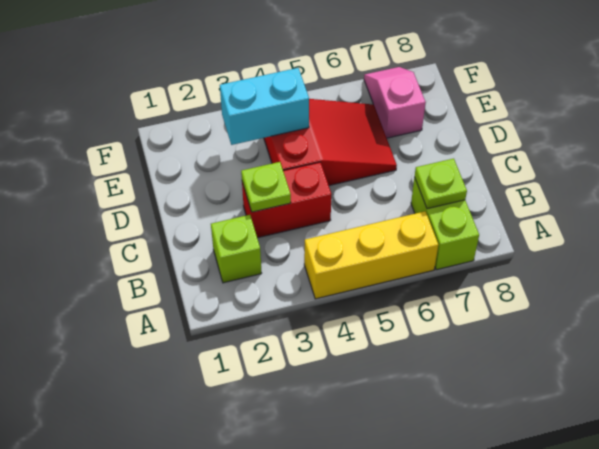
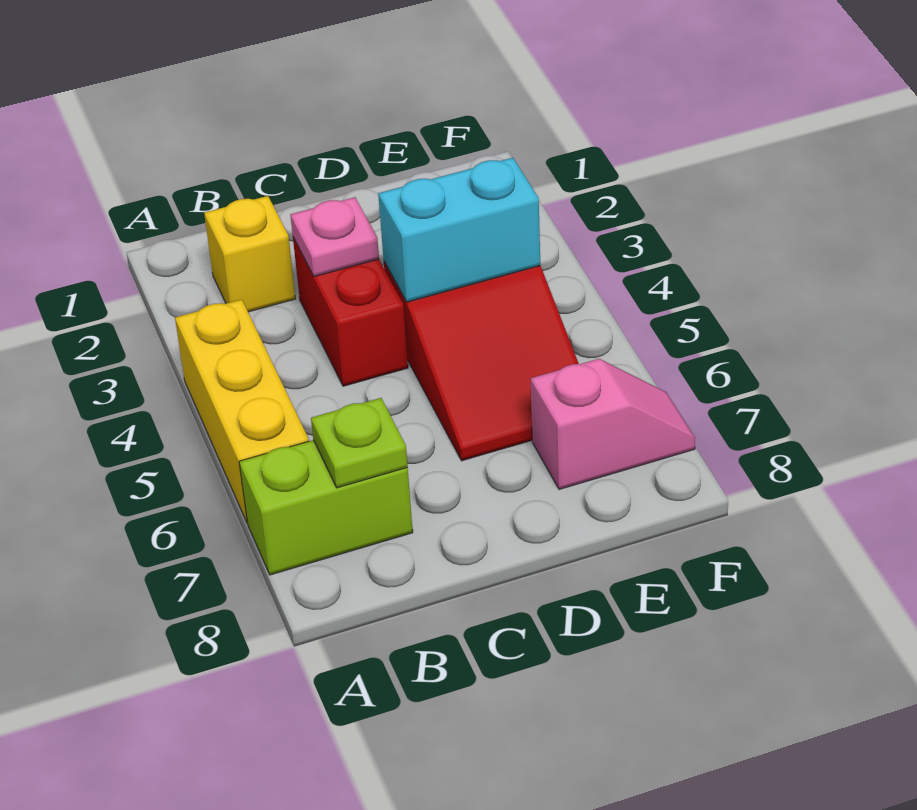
lime 1x1 brick [211,215,262,283] -> yellow 1x1 brick [204,196,295,312]
lime 1x1 plate [241,162,291,212] -> pink 1x1 plate [290,197,379,277]
cyan 1x2 brick [220,68,309,145] -> cyan 1x2 brick turned to [378,158,540,302]

